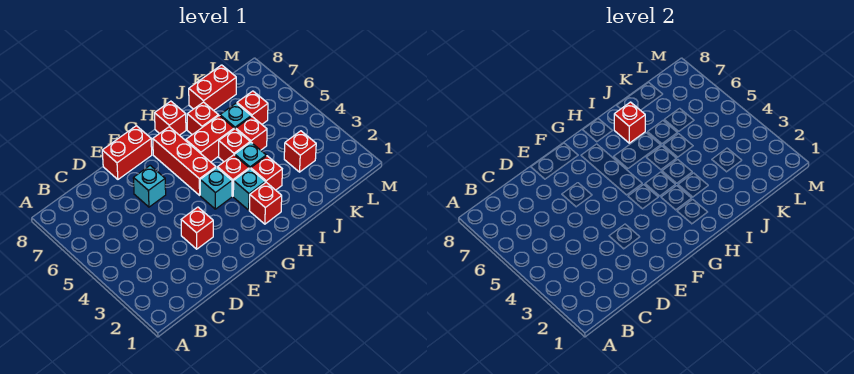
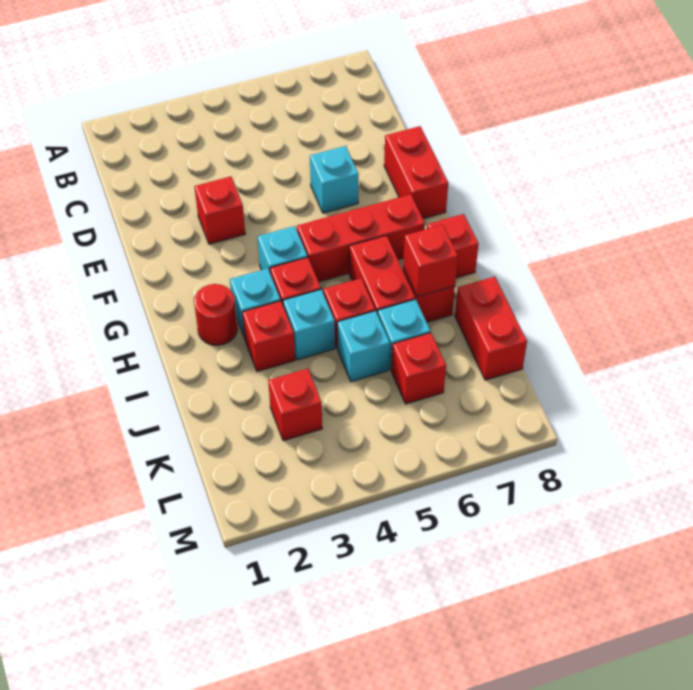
red 1x1 brick [249,182,282,224] -> red 1x1 round brick [194,284,237,345]
red 1x1 brick [236,117,267,150] -> cyan 1x1 brick [337,311,390,382]

